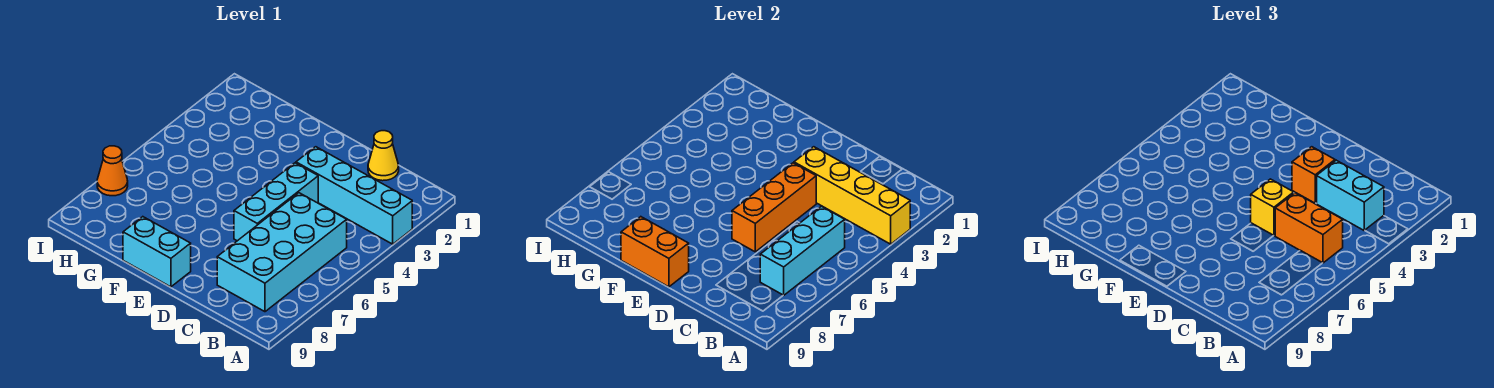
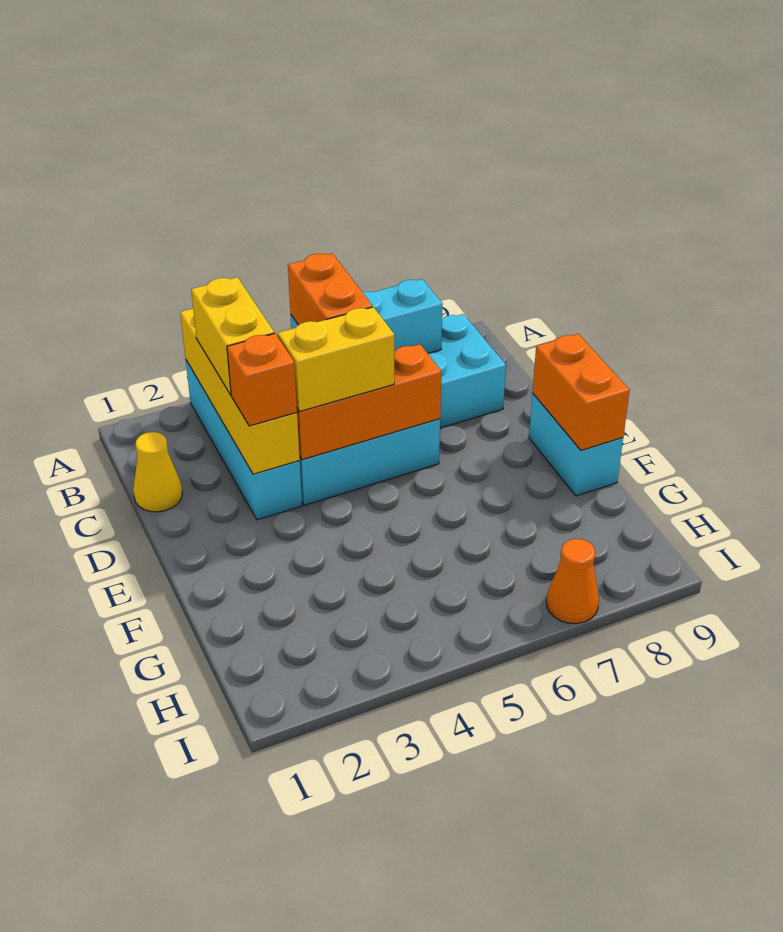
cyan 1x2 brick [1316,160,1384,230] -> yellow 1x2 brick [191,277,274,395]
yellow 1x1 brick [1251,179,1294,236] -> yellow 1x2 brick [278,307,395,412]

